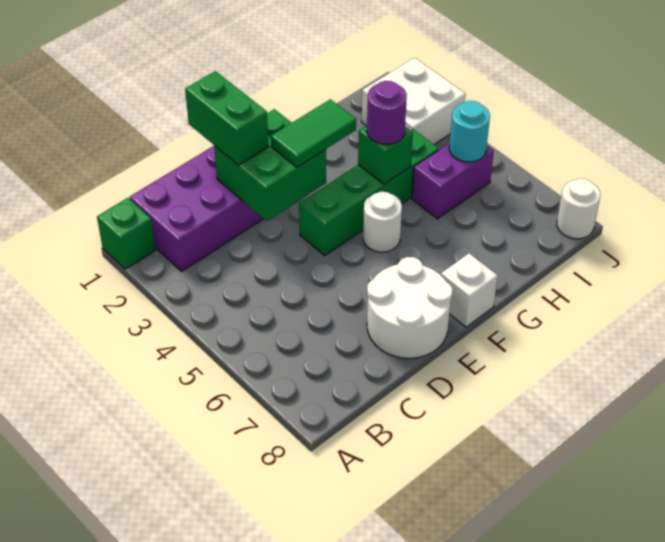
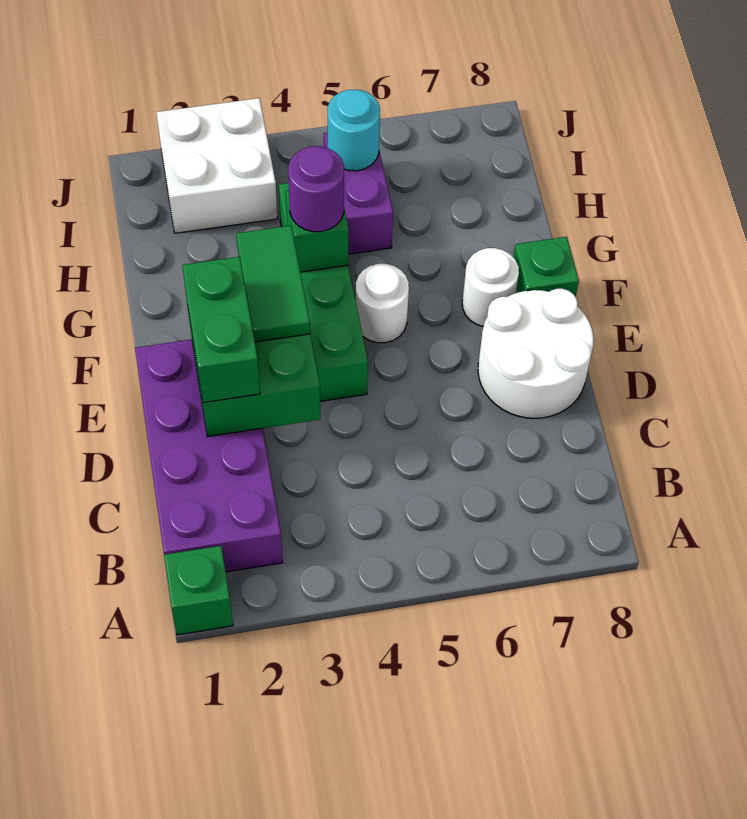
green 1x2 brick [185,71,269,165] -> green 1x2 brick turned to [182,257,260,403]
white 1x1 brick [441,253,498,327] -> green 1x1 brick [514,237,579,297]
white 1x1 round brick [557,179,601,239] -> white 1x1 round brick moved to [462,248,519,326]

